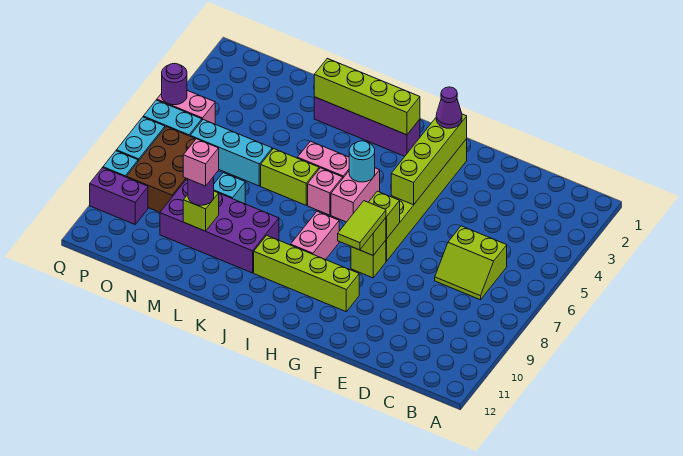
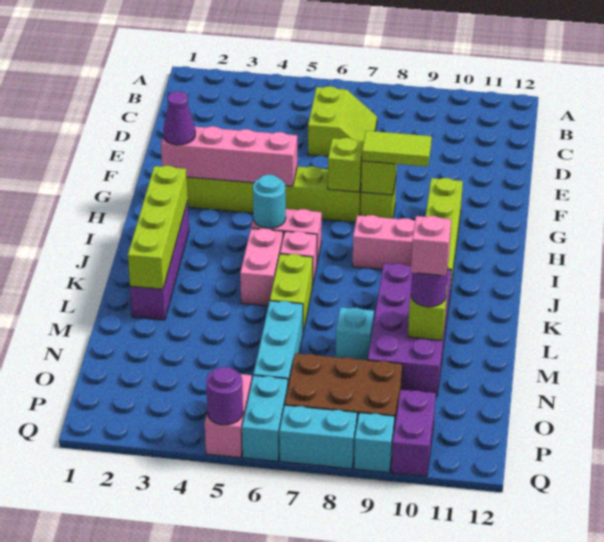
lime 1x4 brick [391,114,467,205] -> pink 1x4 brick [161,126,297,186]

